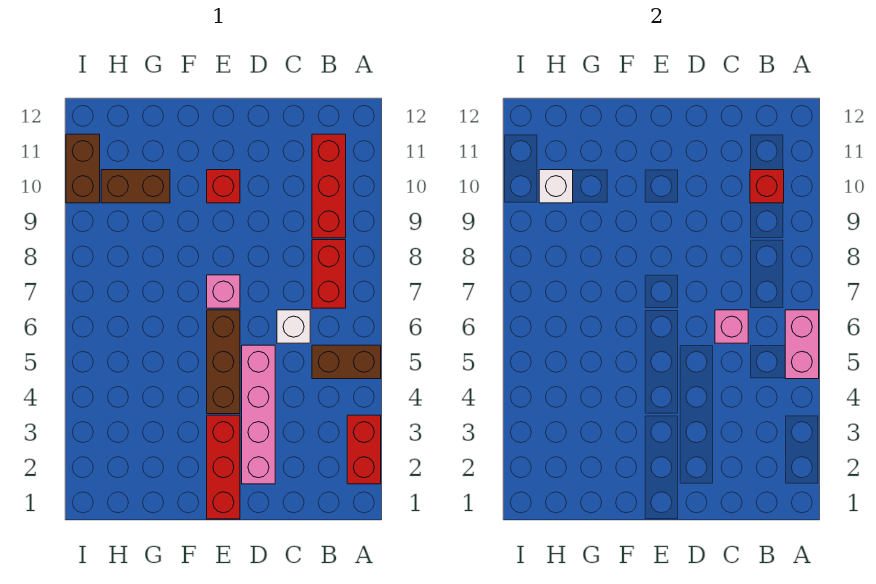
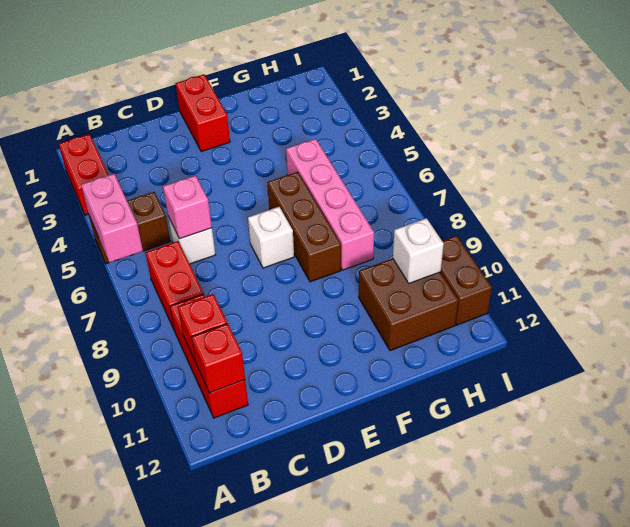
pink 1x4 brick [242,345,275,484] -> pink 1x4 brick moved to [286,139,374,270]
red 1x3 brick [207,415,240,519] -> red 1x2 brick [175,75,230,152]
brown 1x3 brick [207,310,240,414] -> brown 1x3 brick moved to [267,172,341,282]
pink 1x1 brick [207,275,240,308] -> white 1x1 brick [248,207,294,268]
red 1x1 brick [207,170,240,203] -> red 1x1 brick moved to [192,323,245,393]
brown 1x2 brick [101,170,170,203] -> brown 2x2 brick [359,259,458,351]

